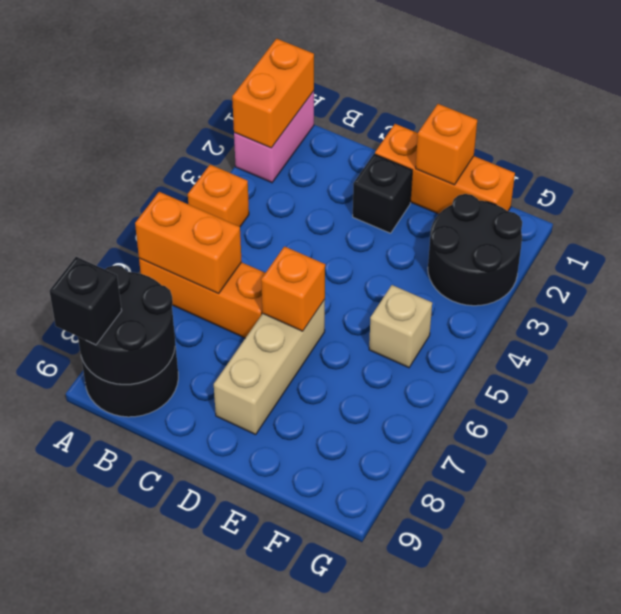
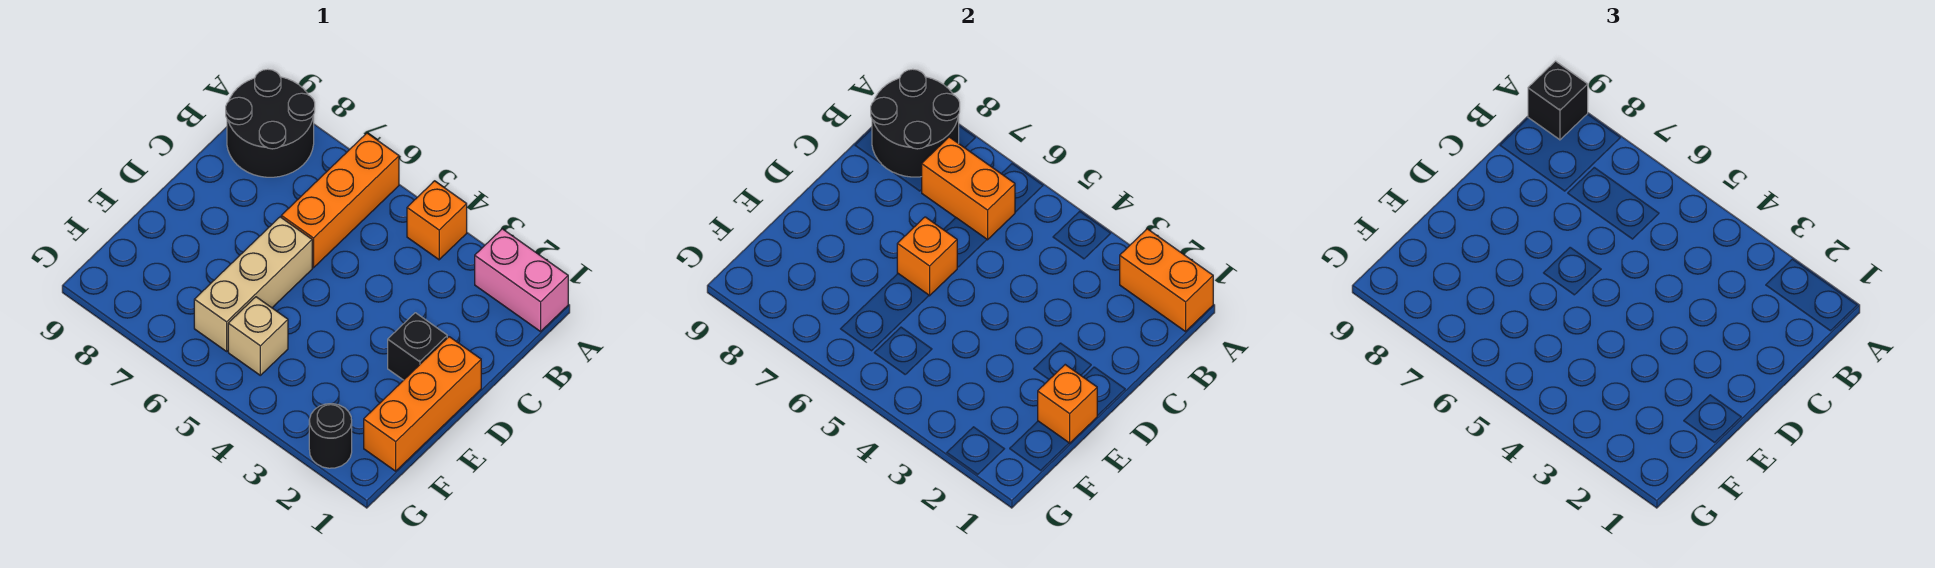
orange 1x2 brick [135,192,242,294] -> orange 1x2 brick turned to [921,137,1015,240]
tan 1x3 brick [214,299,325,435] -> tan 1x3 brick turned to [194,217,312,351]
black 2x2 round brick [428,194,522,306] -> black 1x1 round brick [309,404,352,468]

